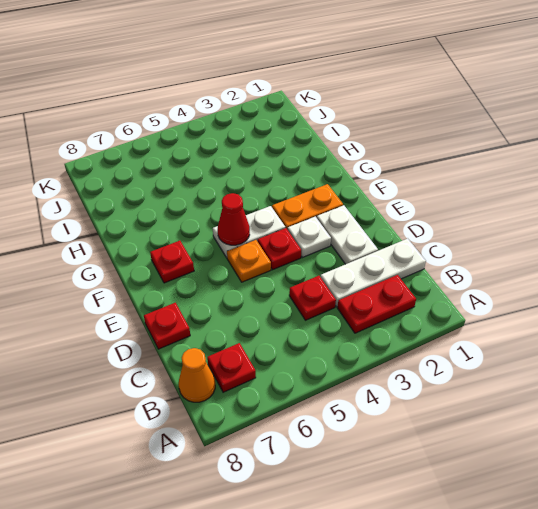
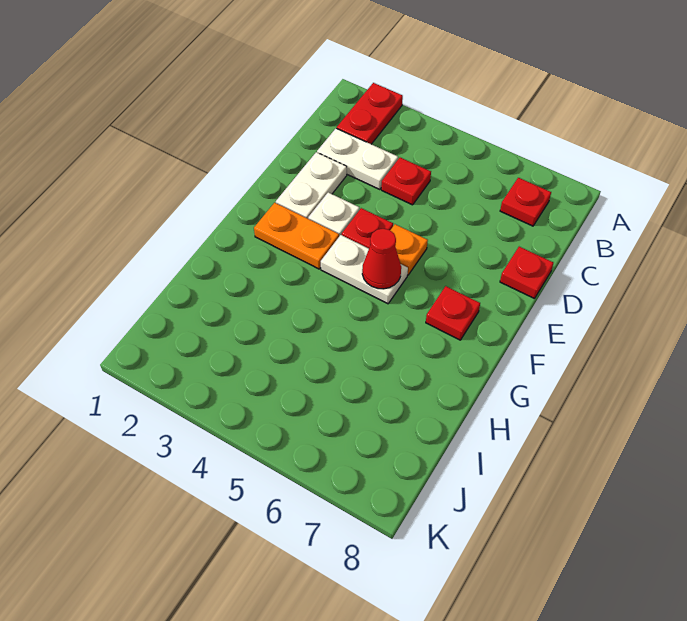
red 1x2 plate [338,275,416,333] -> red 1x2 plate turned to [337,83,403,144]
orange 1x1 cone [179,348,215,402] -> none
white 1x3 plate [320,238,426,307] -> white 1x2 plate [317,128,398,189]

